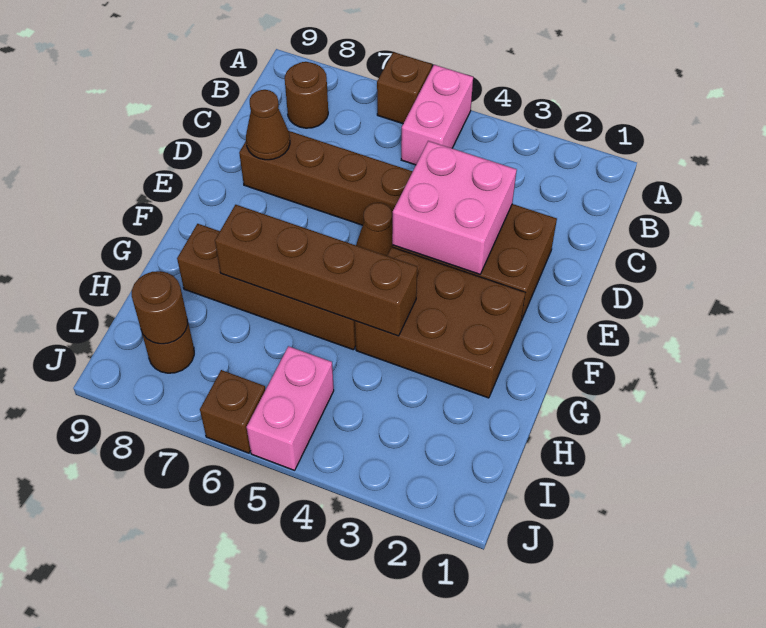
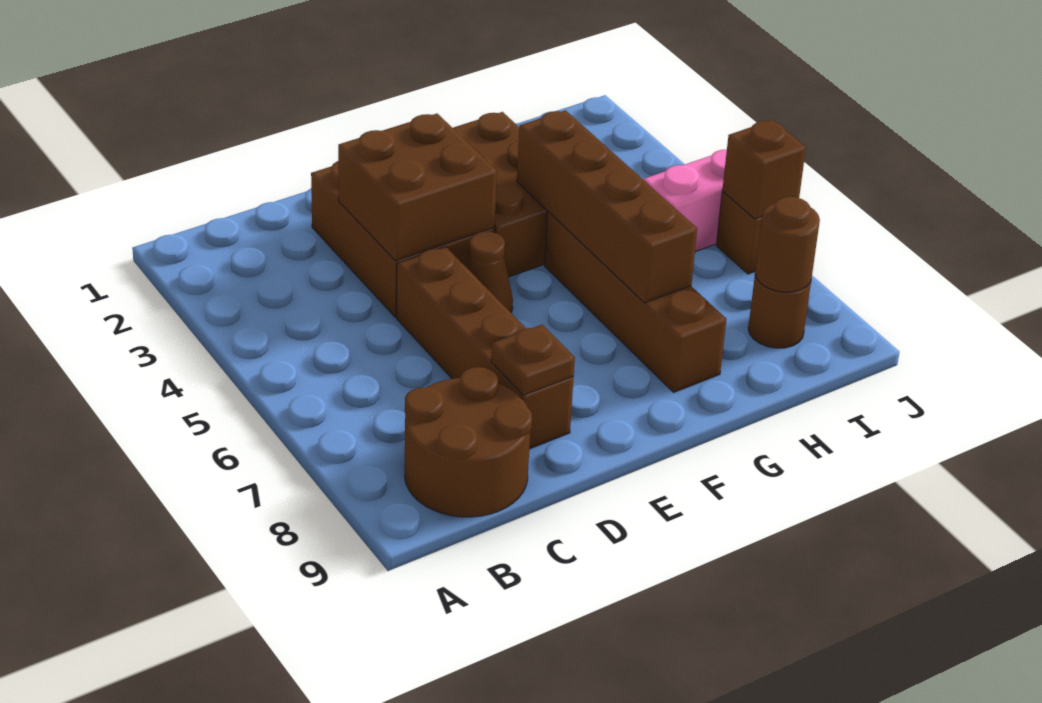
pink 1x2 brick [401,65,473,165] -> none
brown 1x1 brick [377,52,432,124] -> brown 1x1 brick moved to [722,120,806,219]
brown 1x1 round brick [285,62,328,128] -> brown 2x2 round brick [405,367,532,517]
pink 2x2 brick [392,141,517,274] -> brown 2x2 brick [338,114,497,261]
brown 1x1 cone [246,90,290,160] -> brown 1x1 plate [491,325,575,395]

